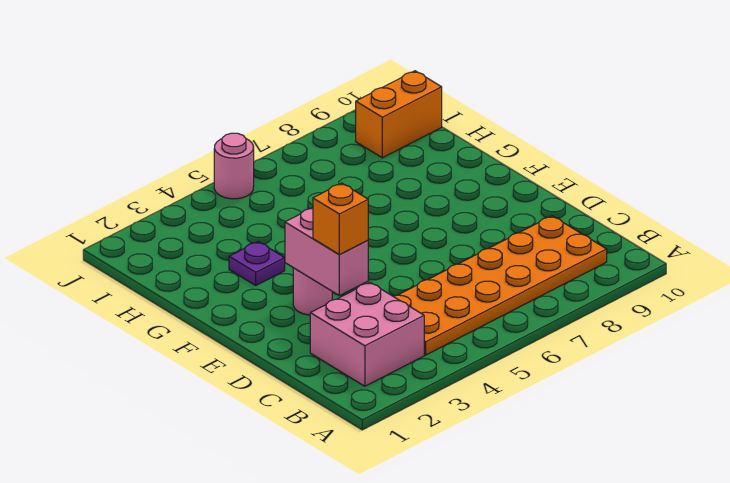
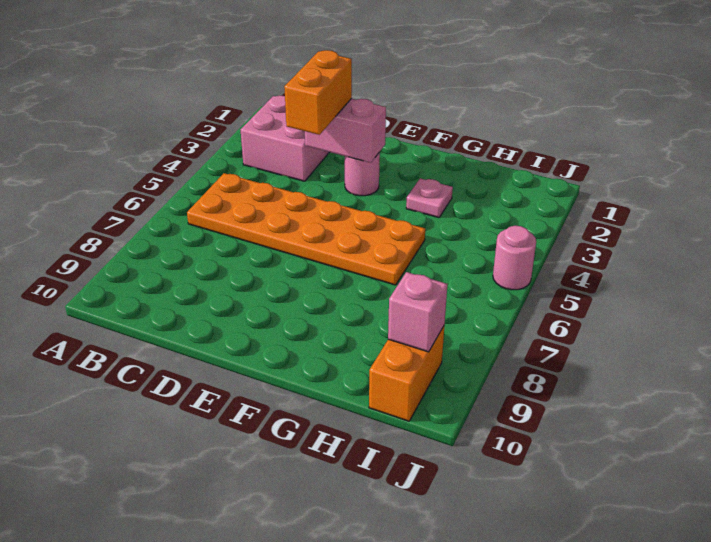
orange 2x6 plate [393,216,607,355] -> orange 2x6 plate turned to [187,173,425,285]
orange 1x1 brick [313,183,368,255] -> orange 1x2 brick [284,50,352,135]
purple 1x1 plate [229,242,285,285] -> pink 1x1 plate [406,178,453,218]
none -> pink 1x1 brick [388,272,447,352]

